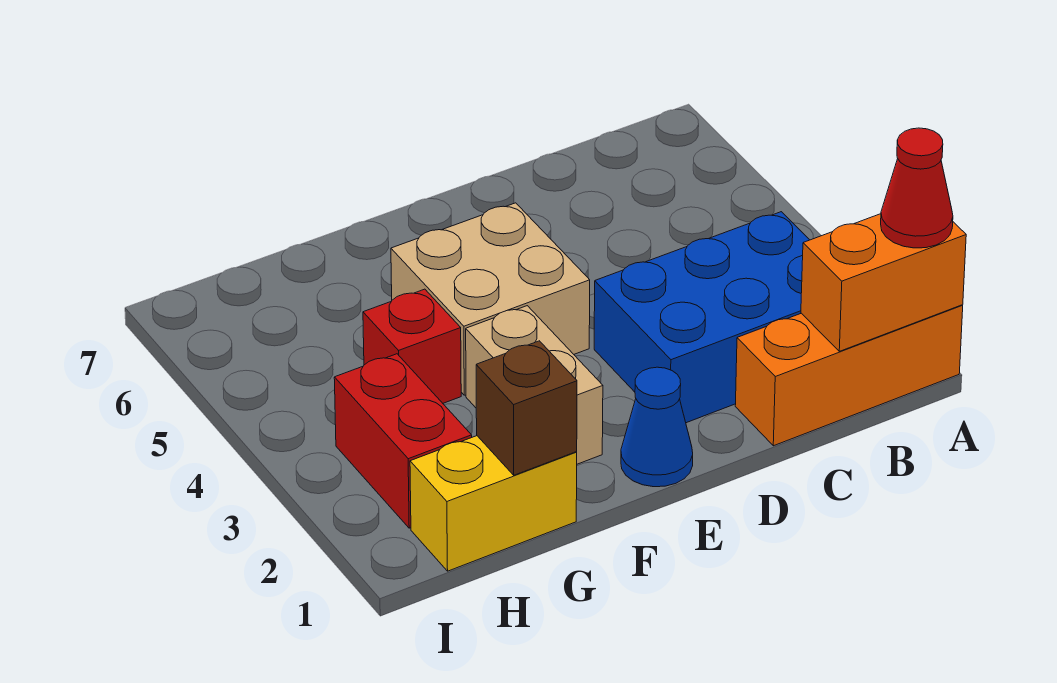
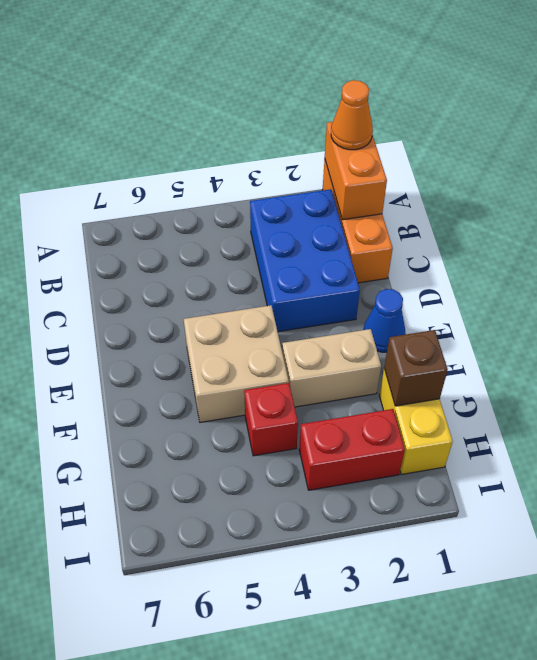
red 1x1 cone [881,128,953,248] -> orange 1x1 cone [331,80,373,150]

